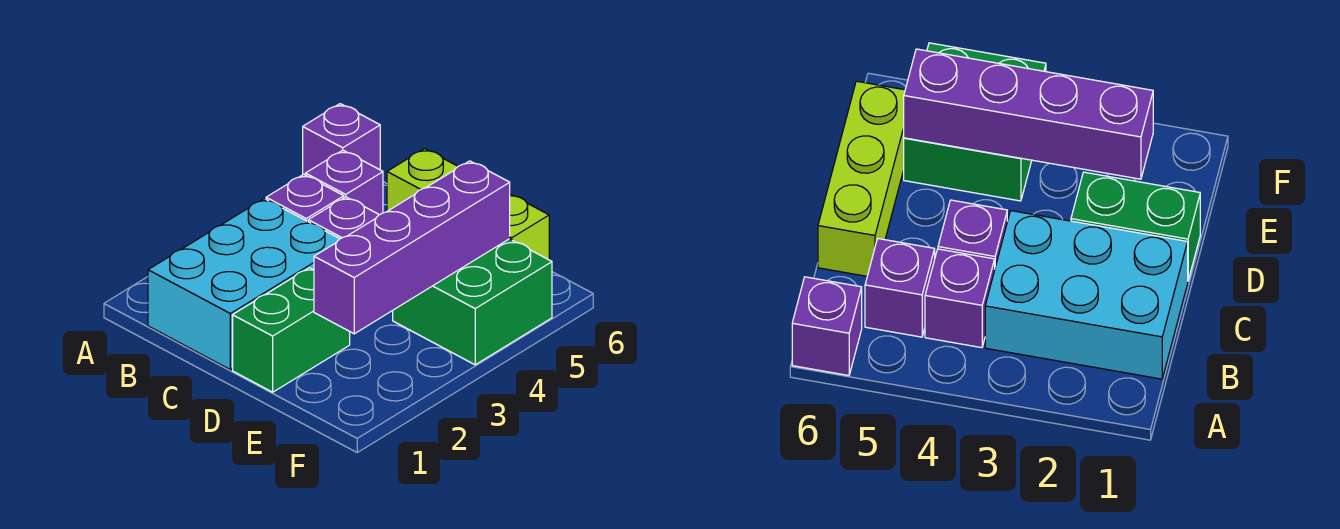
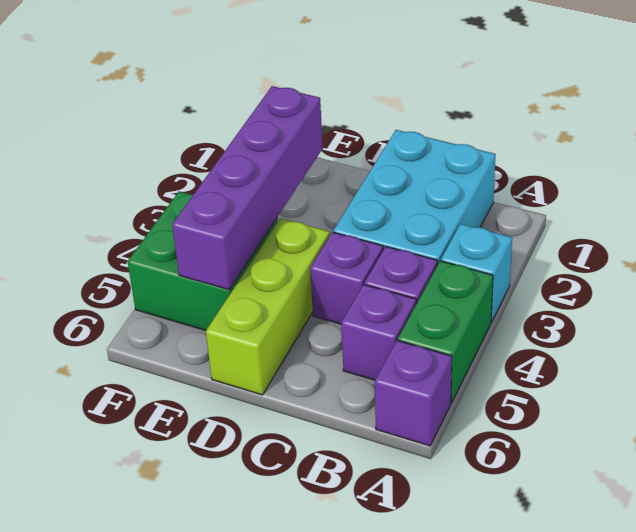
none -> cyan 1x1 brick [441,224,512,322]
lime 1x3 brick [387,149,549,260] -> lime 1x3 brick turned to [206,218,330,395]
green 1x2 brick [233,268,350,392] -> green 1x2 brick moved to [398,261,493,403]

